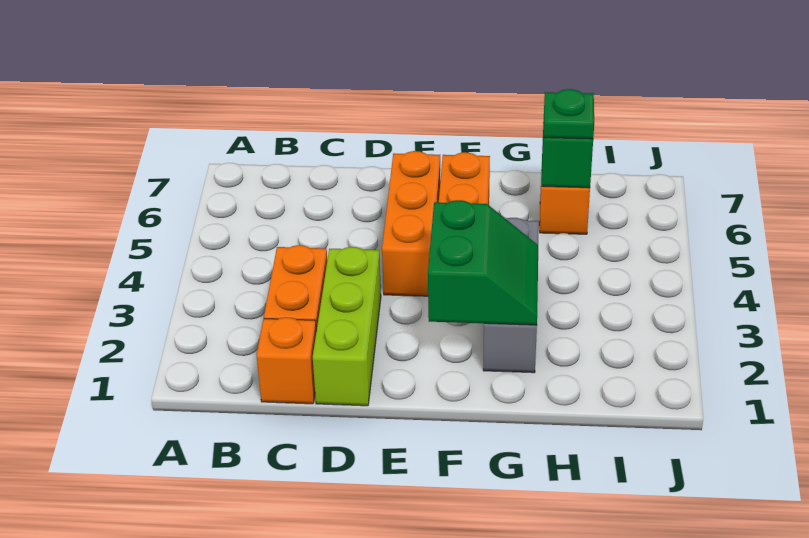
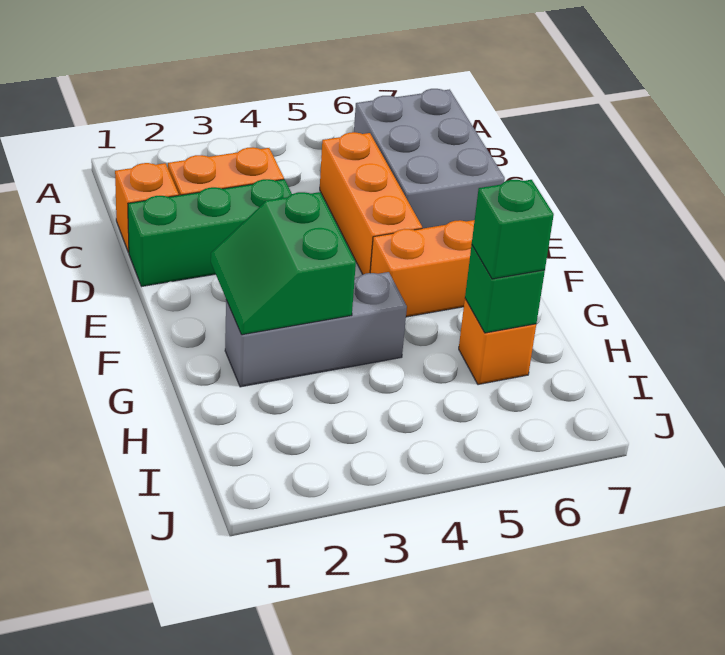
none -> grey 2x3 brick [354,89,505,229]
lime 1x3 brick [313,247,381,406] -> green 1x3 brick [128,179,292,286]
orange 1x3 brick [382,151,440,296] -> orange 1x3 brick turned to [320,132,422,274]
green 2x2 slope [428,200,538,325] -> green 2x2 slope turned to [211,192,356,335]
green 1x1 plate [544,89,594,139] -> green 1x1 brick [472,180,554,279]

